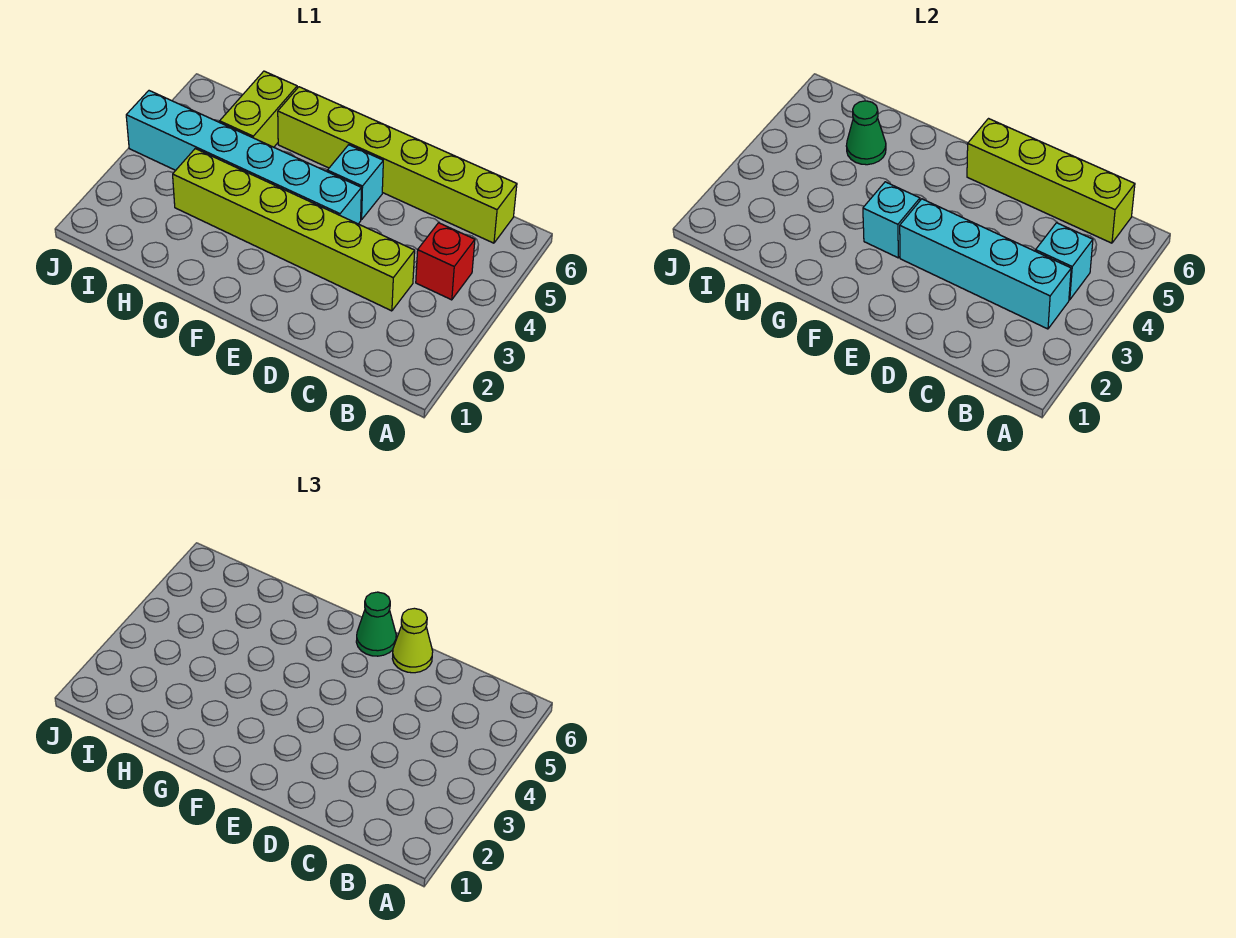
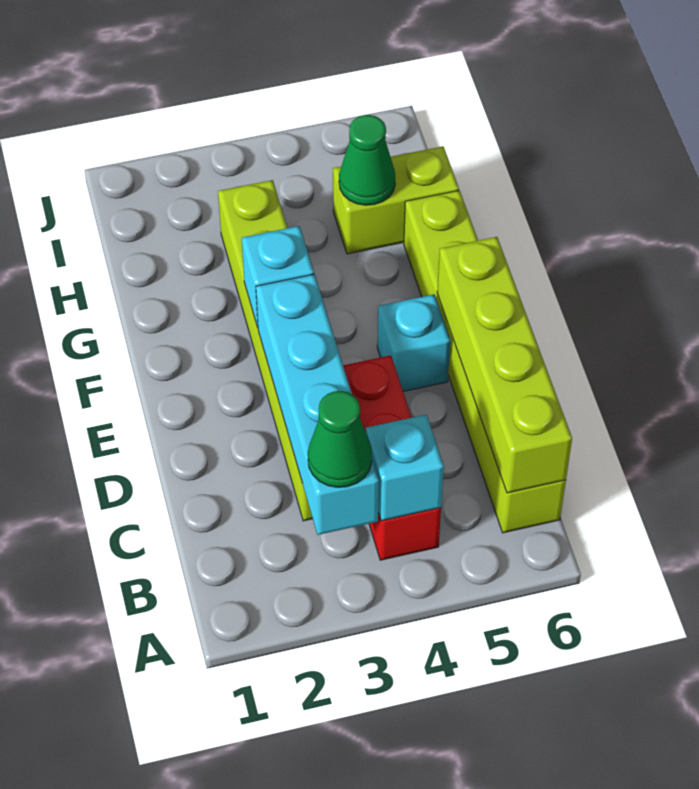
red 1x1 brick [416,223,475,300] -> red 1x3 brick [343,355,441,560]
lime 1x1 cone [392,608,433,673] -> none
cyan 1x6 brick [126,91,361,224] -> none
green 1x1 cone [356,592,396,656] -> green 1x1 cone moved to [308,391,372,487]

